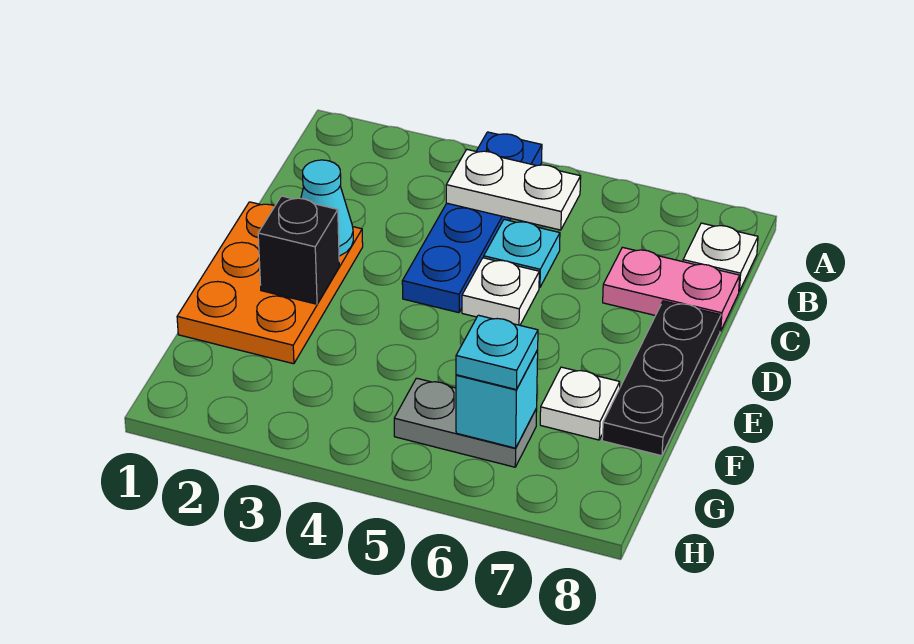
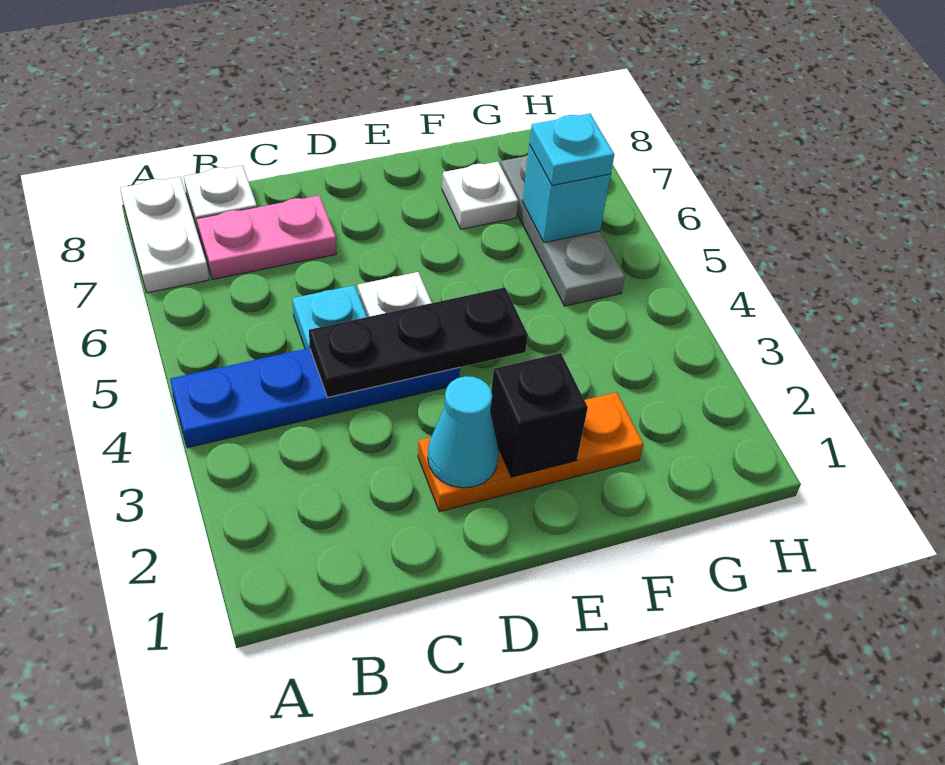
white 1x2 plate [446,150,581,230] -> white 1x2 plate moved to [120,177,209,293]
pink 1x2 plate [603,247,740,331] -> pink 1x2 plate turned to [197,196,336,279]
orange 2x3 plate [177,202,363,364] -> orange 1x3 plate [418,392,644,512]
black 1x3 plate [602,301,721,456] -> black 1x3 plate moved to [309,287,528,398]
grey 1x2 plate [394,378,537,467] -> grey 1x3 plate [501,155,625,306]

